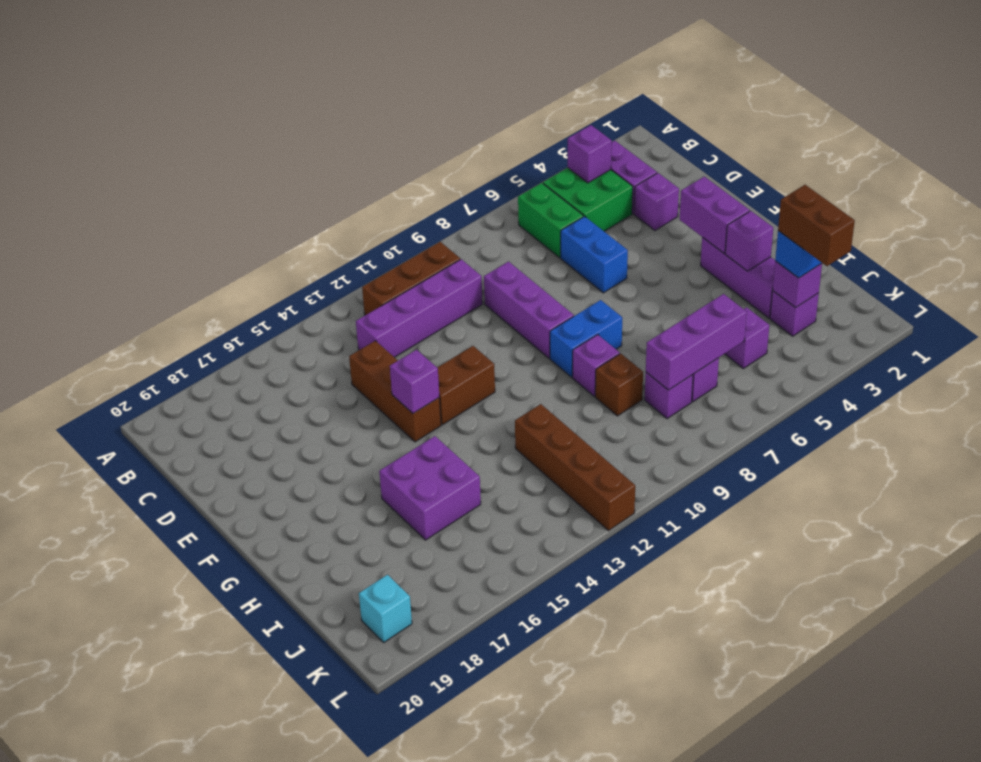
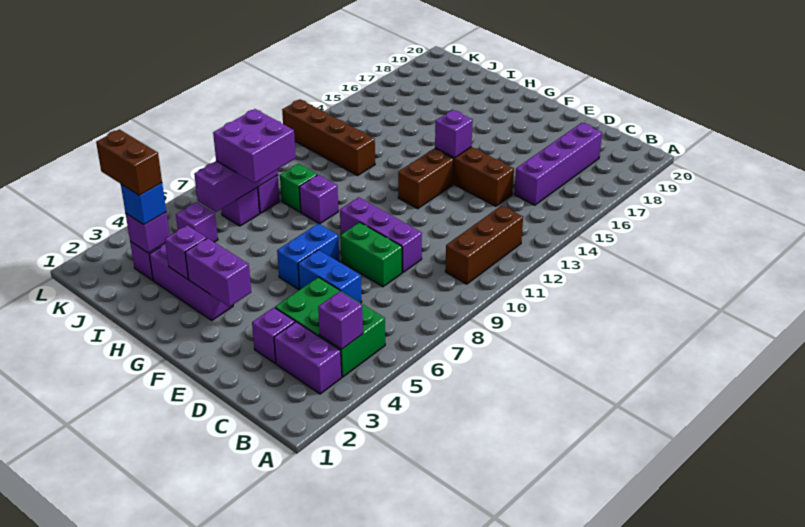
green 2x2 brick [543,168,633,231] -> green 2x3 brick [275,277,385,377]
green 1x2 brick [518,183,584,258] -> green 1x2 brick moved to [340,222,402,287]
purple 1x4 brick [356,259,483,357] -> purple 1x4 brick moved to [514,123,602,205]
blue 1x2 brick [550,300,622,377] -> blue 1x2 brick moved to [277,223,339,289]
purple 2x2 brick [379,436,481,540] -> purple 2x2 brick moved to [213,109,296,183]
brown 1x1 brick [595,354,643,416] -> green 1x1 brick [280,164,317,212]
cyan 1x1 brick [359,575,412,642] -> none

